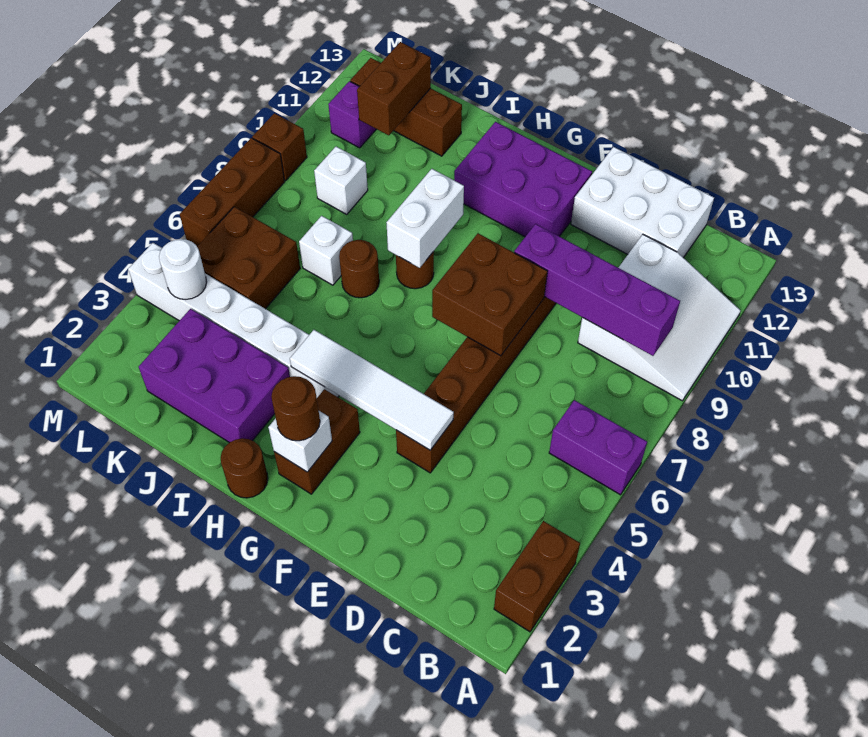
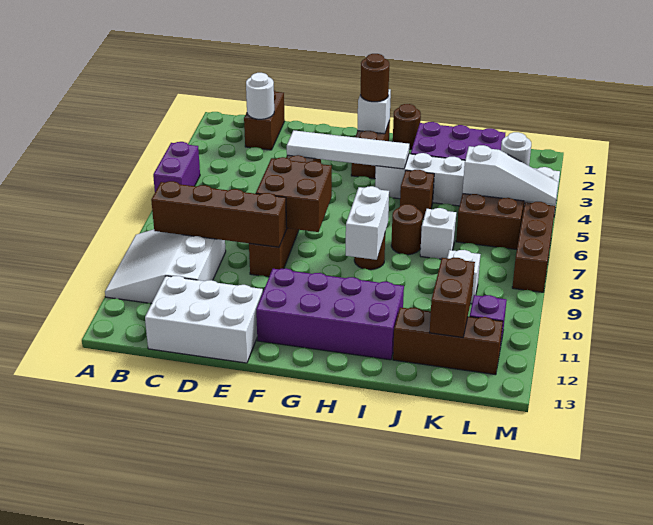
brown 1x2 brick [494,521,580,632] -> brown 1x2 brick moved to [244,91,285,150]
purple 1x2 brick [549,400,647,495] -> purple 1x2 brick turned to [153,142,200,192]
purple 1x4 brick [514,224,680,356] -> brown 1x4 brick [151,181,287,247]
none -> white 1x1 round brick [246,73,274,119]
purple 2x3 brick [454,122,592,237] -> purple 2x4 brick [256,268,404,360]
none -> white 1x3 slope [463,145,558,204]
brown 1x1 brick [252,113,307,181] -> brown 1x1 brick moved to [400,170,434,219]

